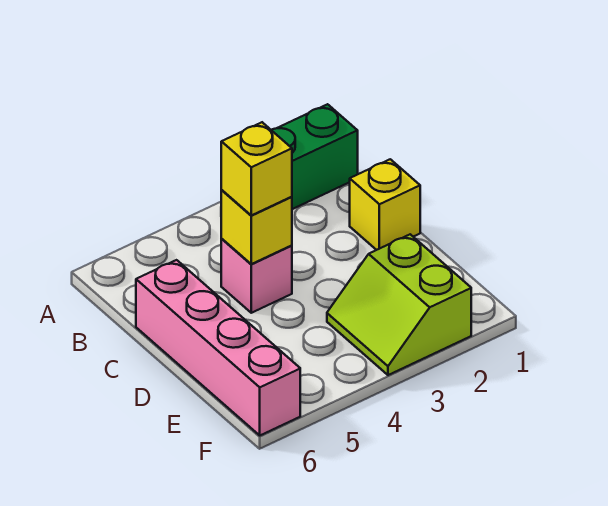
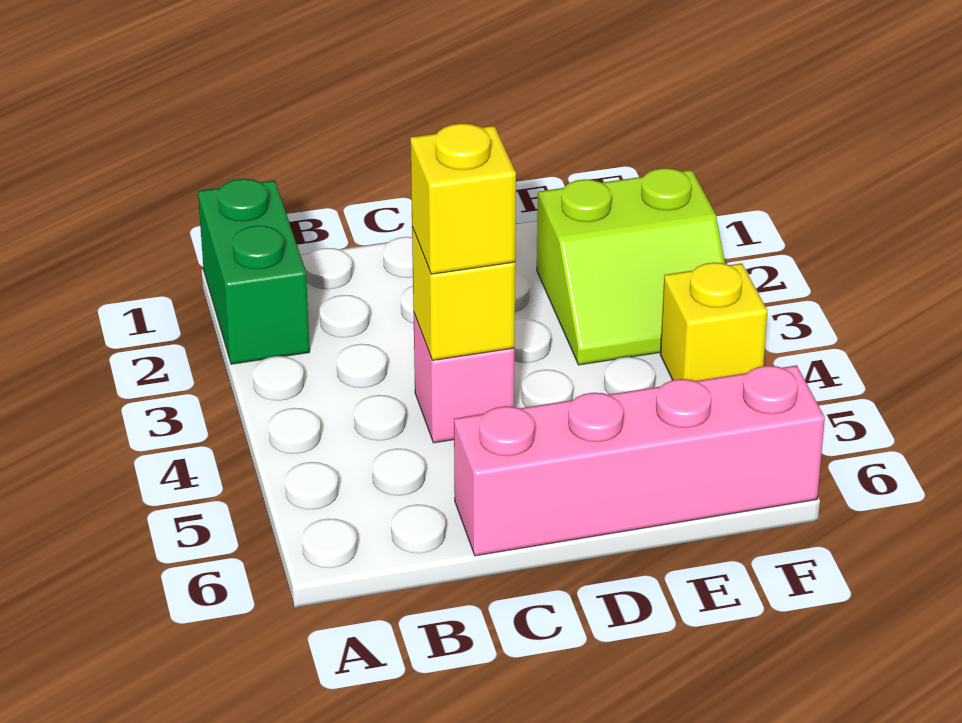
yellow 1x1 brick [350,159,420,250] -> yellow 1x1 brick moved to [660,263,768,381]

